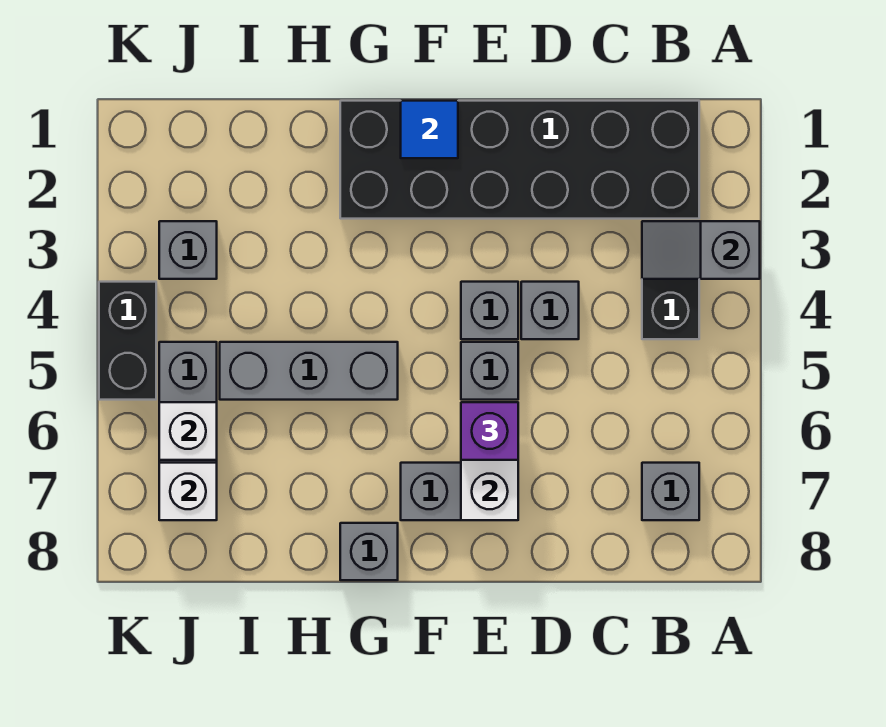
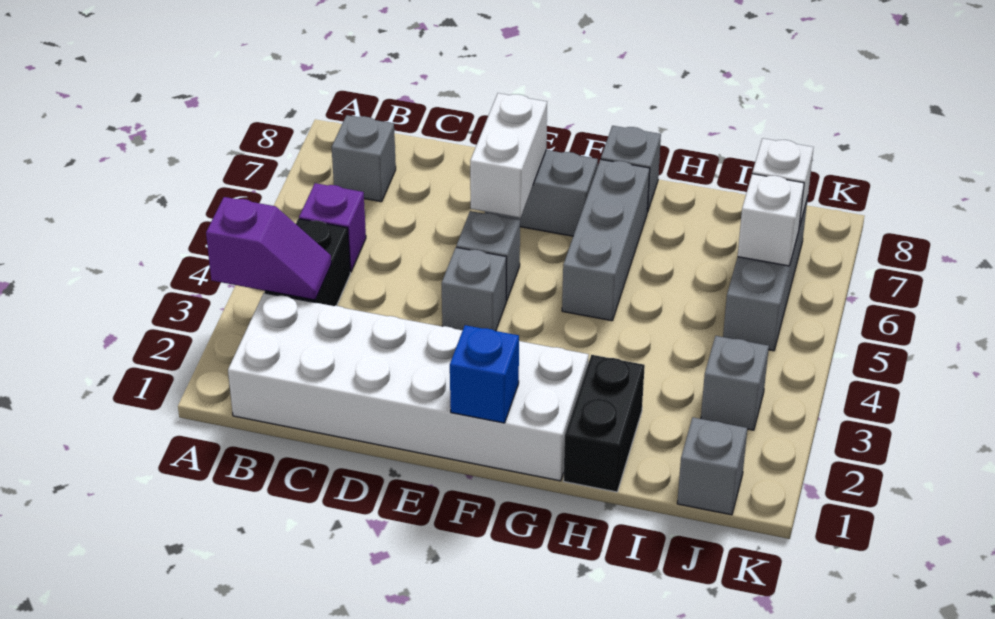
grey 1x2 slope [642,221,760,279] -> purple 1x2 slope [206,197,331,300]
black 2x6 brick [340,101,699,219] -> white 2x6 brick [228,293,589,481]
grey 1x1 brick [521,282,579,339] -> grey 1x1 brick moved to [677,417,747,515]
purple 1x1 brick [461,402,518,460] -> purple 1x1 brick moved to [299,183,366,272]
blue 1x1 tile [401,101,458,158] -> blue 1x1 brick [450,325,519,423]
grey 1x3 brick [220,342,398,400] -> grey 1x3 brick turned to [562,159,650,321]
black 1x2 brick [99,282,156,400] -> black 1x2 brick moved to [564,355,645,492]

